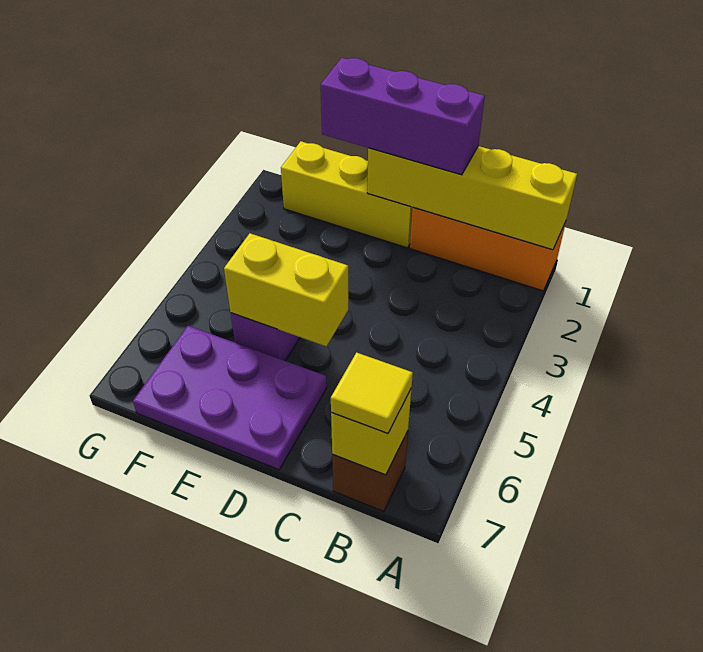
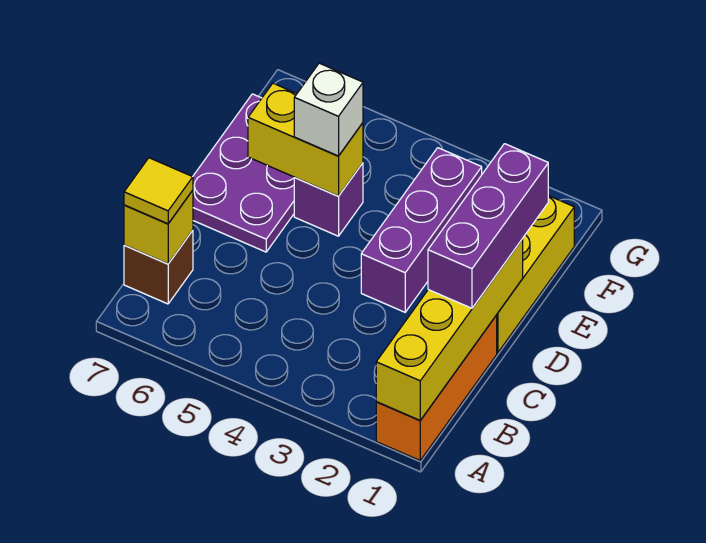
none -> purple 1x3 brick [361,148,482,312]
yellow 1x2 brick [224,233,348,346] -> yellow 1x2 brick turned to [248,83,363,196]
none -> white 1x1 brick [294,63,363,156]

